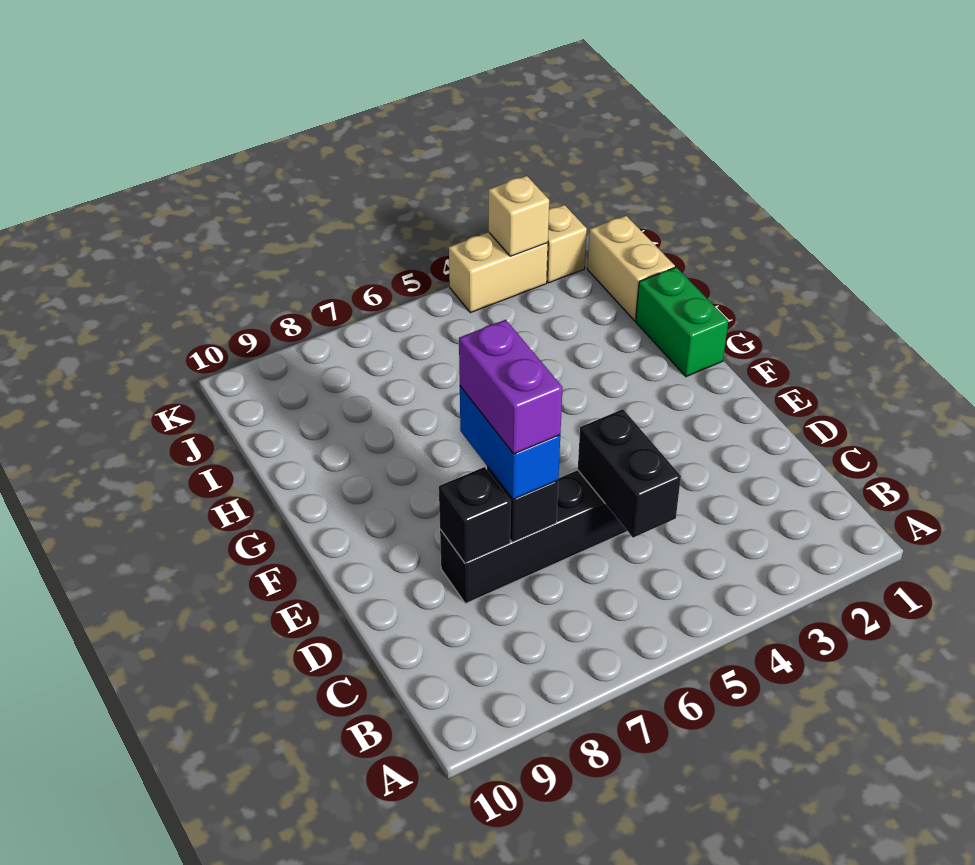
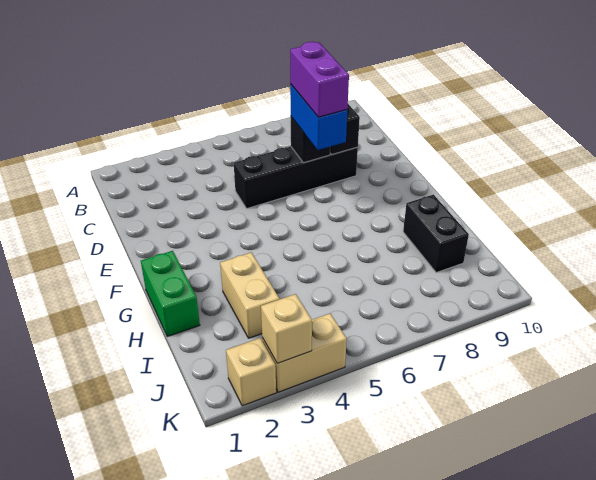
black 1x2 brick [578,409,681,538] -> black 1x2 brick moved to [403,195,469,273]
tan 1x2 brick [588,216,675,321] -> tan 1x2 brick moved to [220,252,279,338]

